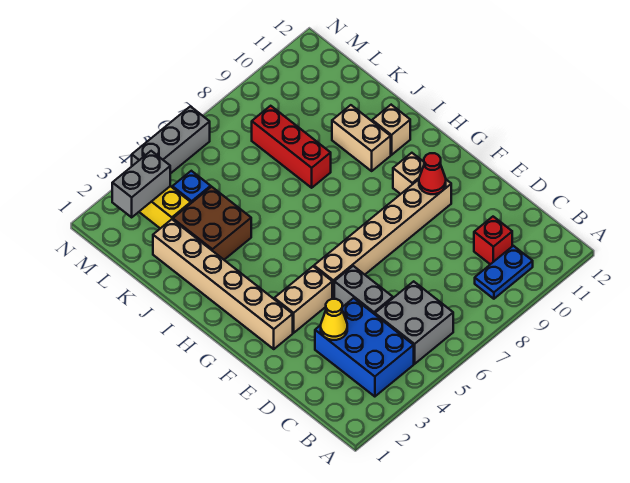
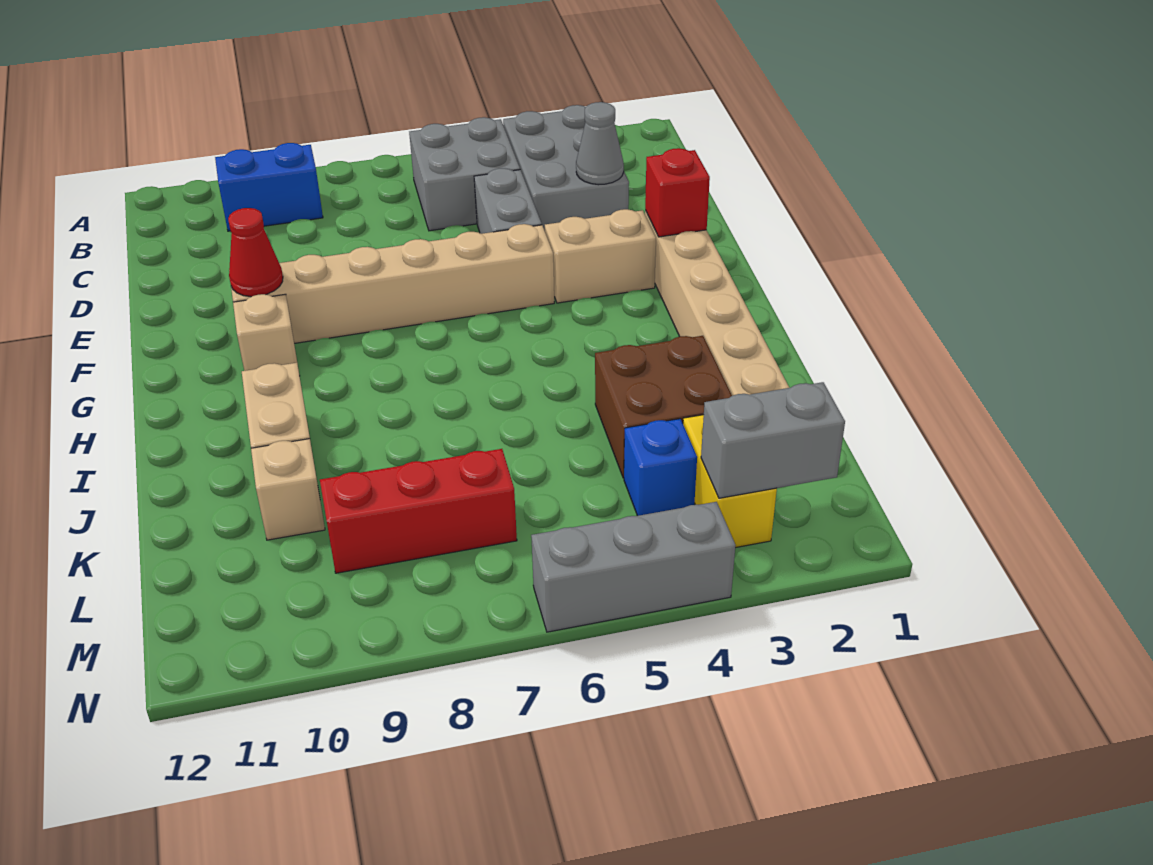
blue 2x3 brick [315,298,414,397] -> grey 2x3 brick [503,105,629,231]
blue 1x2 plate [475,246,533,299] -> blue 1x2 brick [215,143,323,231]
red 1x1 brick [474,217,512,264] -> red 1x1 brick moved to [645,148,710,237]
yellow 1x1 cone [321,299,347,340] -> grey 1x1 cone [576,102,624,185]
tan 1x1 brick [372,105,410,155] -> tan 1x1 brick moved to [251,439,325,540]
red 1x3 brick [252,106,331,188] -> red 1x3 brick turned to [320,449,517,573]

